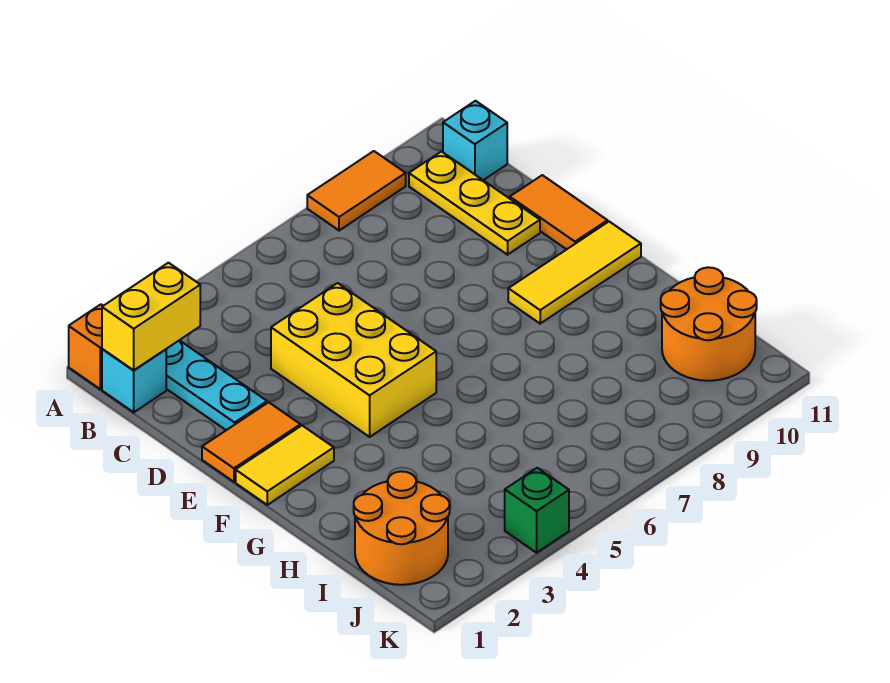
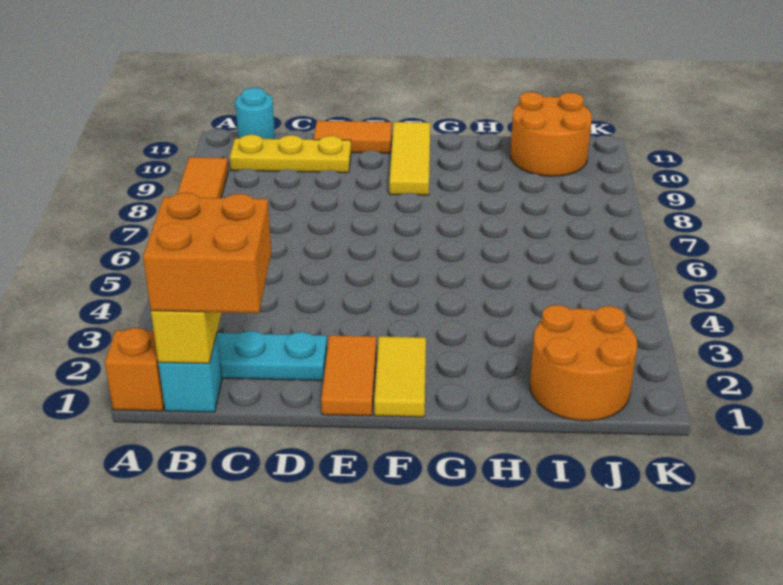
none -> orange 2x2 brick [143,193,271,313]
cyan 1x1 brick [443,101,507,180] -> cyan 1x1 round brick [235,88,275,139]
yellow 2x3 brick [271,283,436,437] -> none
green 1x1 brick [505,468,569,553] -> none

